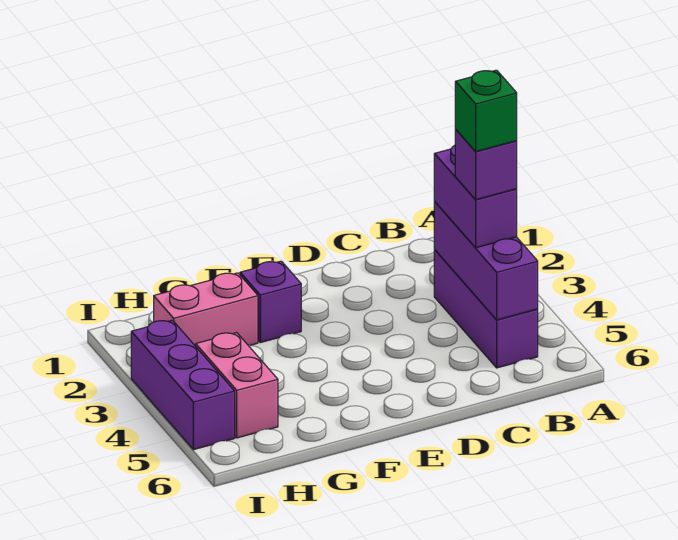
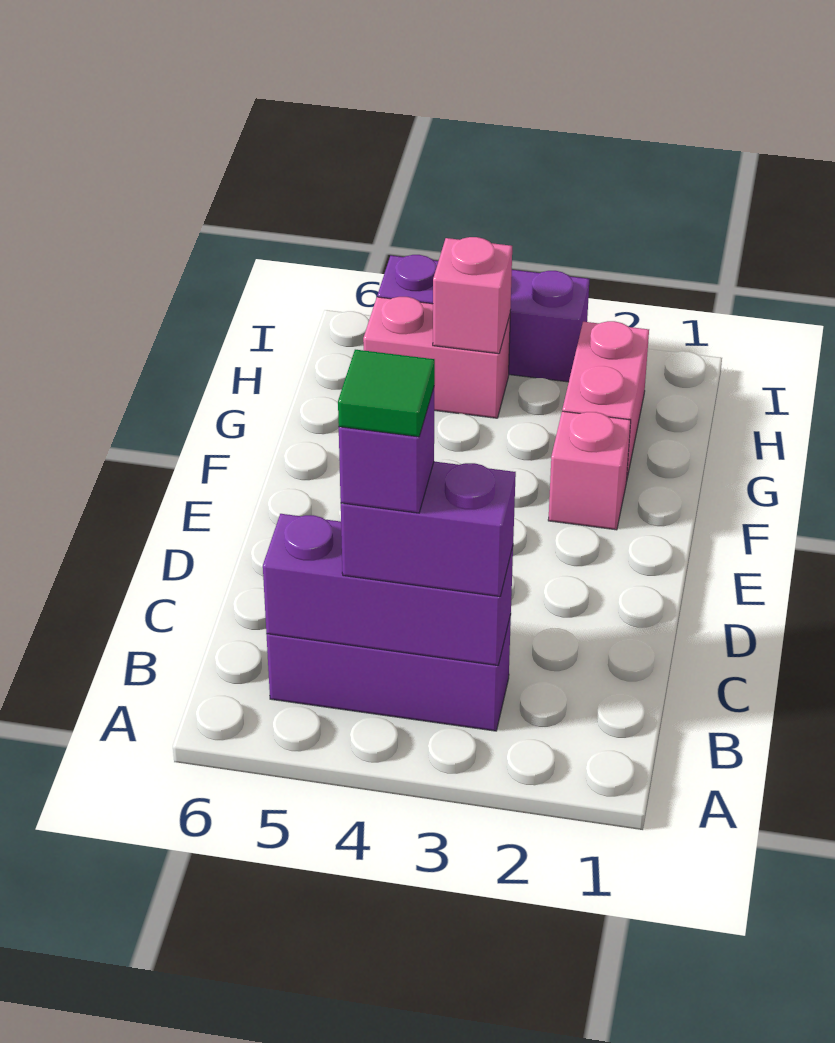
green 1x1 brick [455,70,517,152] -> green 1x1 tile [338,350,435,437]
purple 1x1 brick [240,261,301,343] -> pink 1x1 brick [548,411,631,530]
none -> pink 1x1 brick [433,237,512,354]

